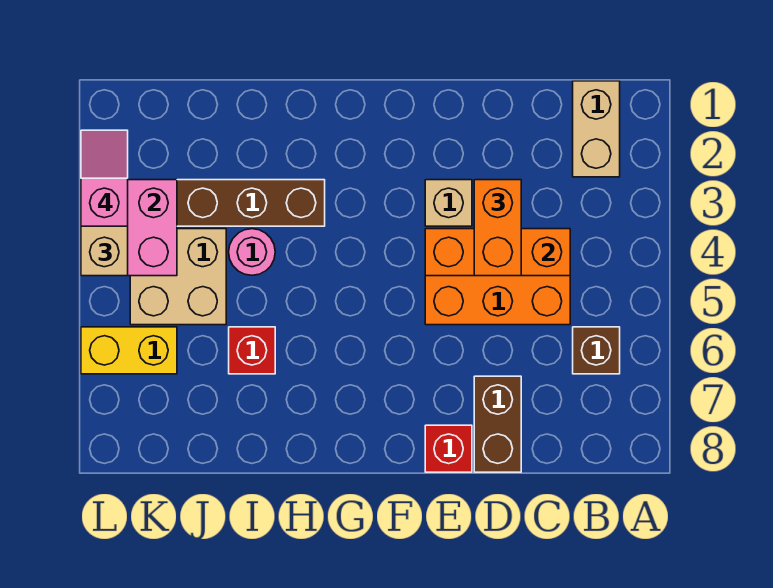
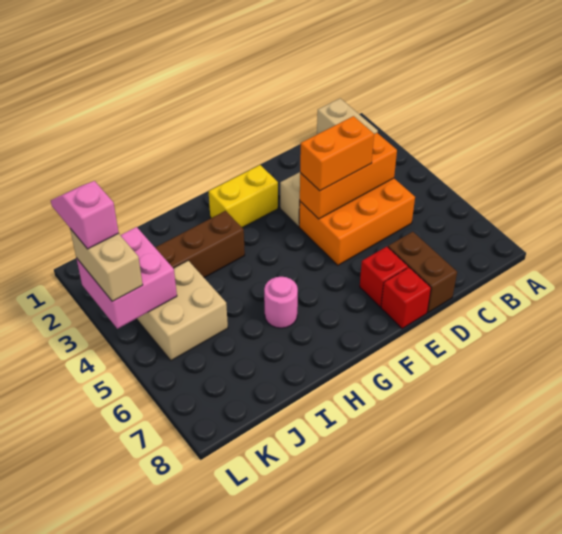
brown 1x1 brick [573,327,620,374] -> none
orange 1x2 brick [474,180,521,276] -> orange 1x2 brick turned to [300,116,374,191]
pink 1x1 round brick [229,229,275,275] -> pink 1x1 round brick moved to [264,277,298,328]
red 1x1 brick [229,327,275,374] -> red 1x1 brick moved to [360,247,408,307]
yellow 1x2 brick [81,327,177,374] -> yellow 1x2 brick moved to [208,165,278,228]

